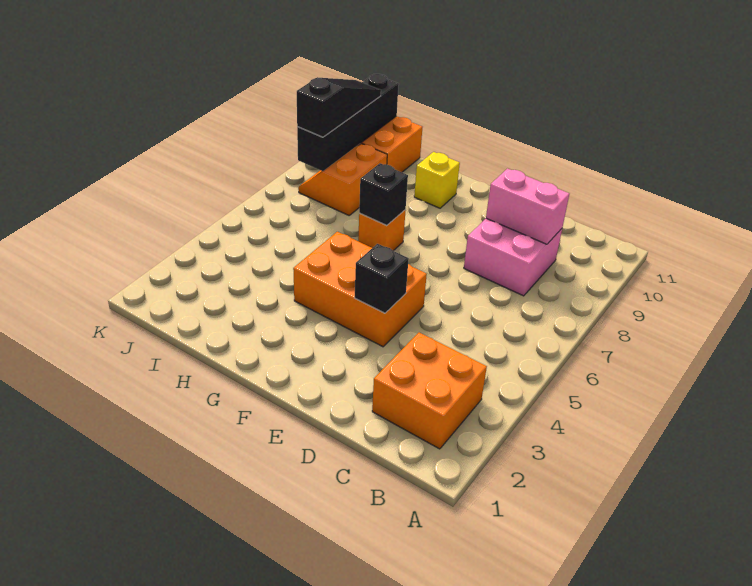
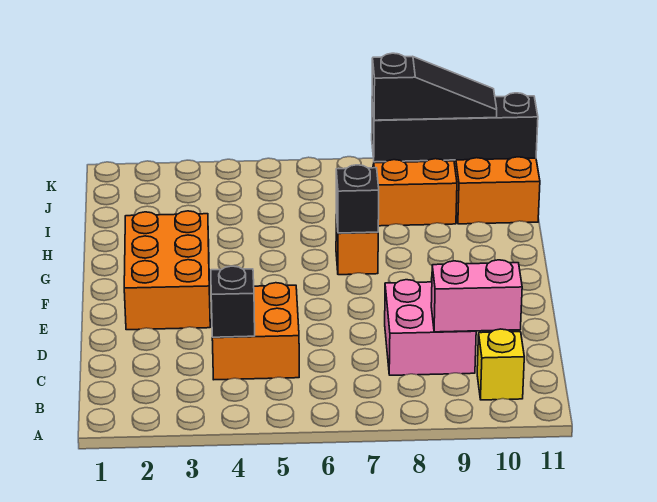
orange 2x2 brick [372,333,487,449] -> orange 2x2 brick moved to [212,283,299,380]
pink 1x2 brick [486,169,569,244] -> pink 1x2 brick turned to [431,260,522,332]
orange 2x3 brick [293,232,427,347] -> orange 2x3 brick moved to [124,211,210,330]
black 1x1 brick [355,244,409,313] -> black 1x1 brick moved to [211,266,255,337]
yellow 1x1 brick [414,152,460,208] -> yellow 1x1 brick moved to [477,329,524,400]

